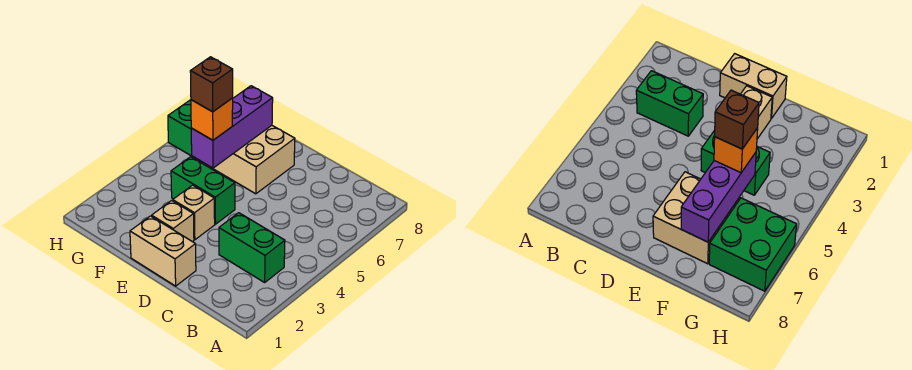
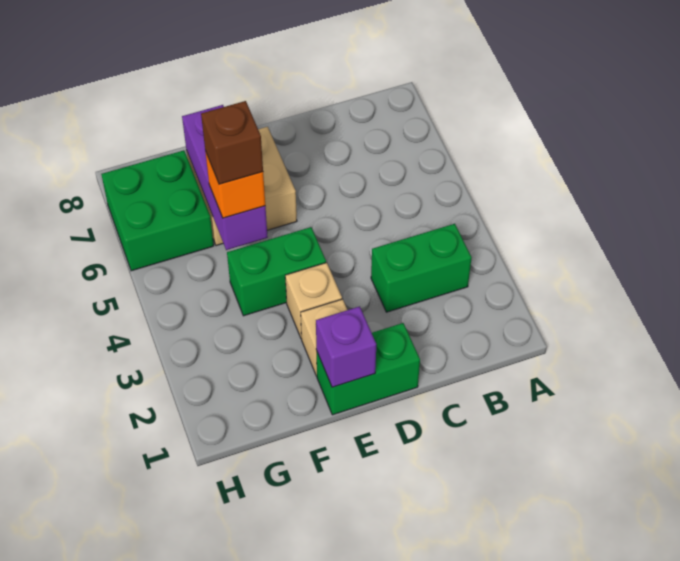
tan 1x2 brick [130,216,196,286] -> green 1x2 brick [317,323,420,415]
none -> purple 1x1 brick [316,306,376,387]

